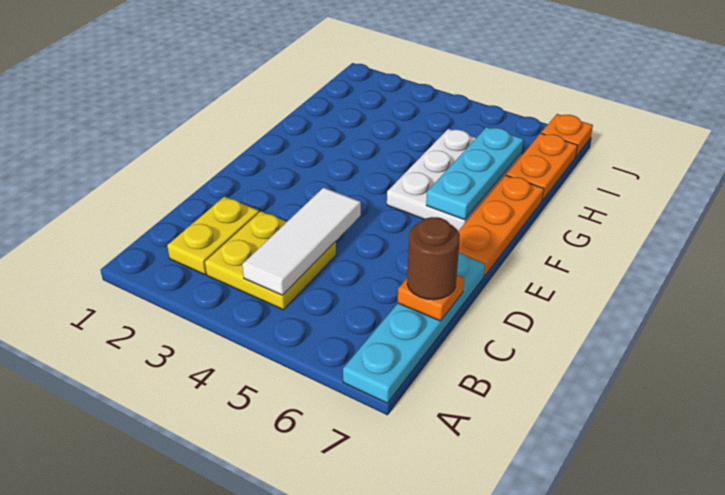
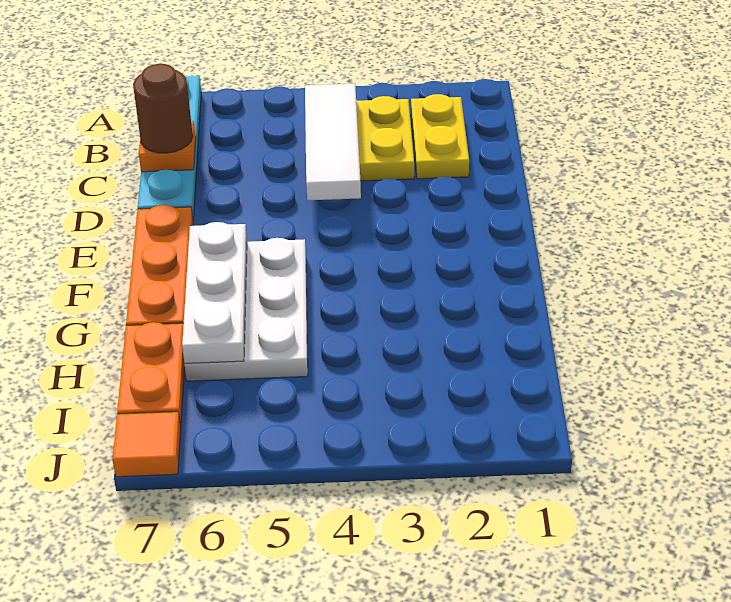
cyan 1x3 plate [426,127,523,220] -> white 1x3 plate [182,222,247,363]
orange 1x1 plate [541,114,593,157] -> orange 1x1 tile [112,412,181,477]

